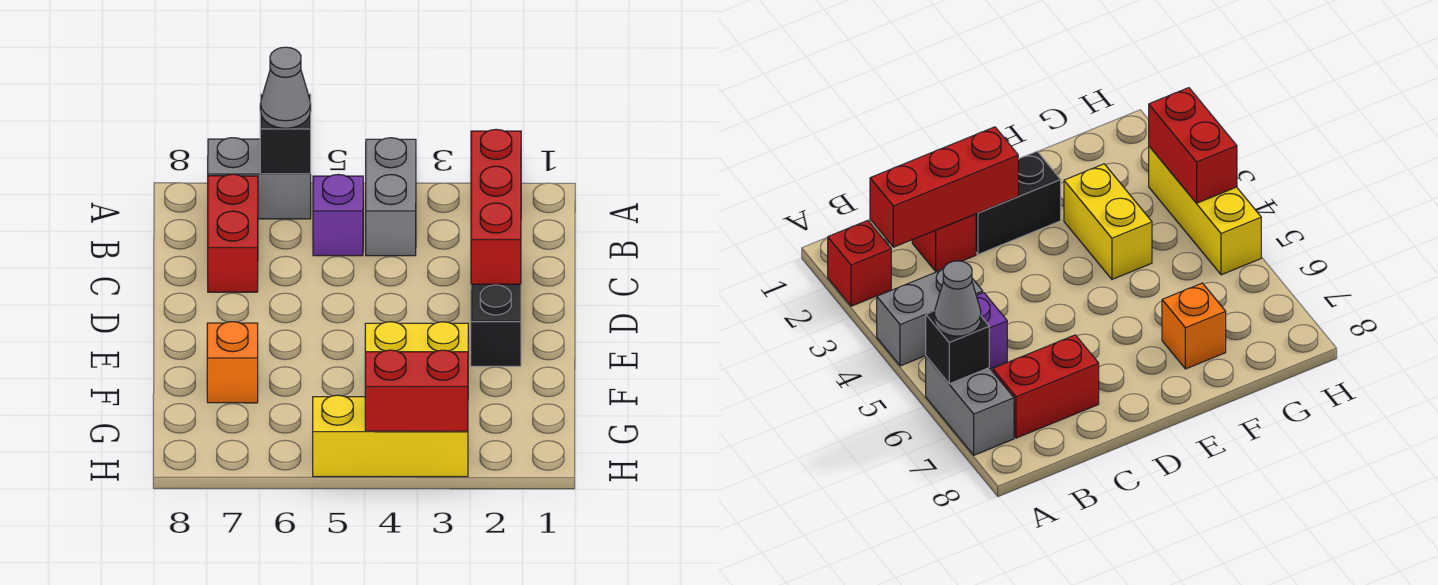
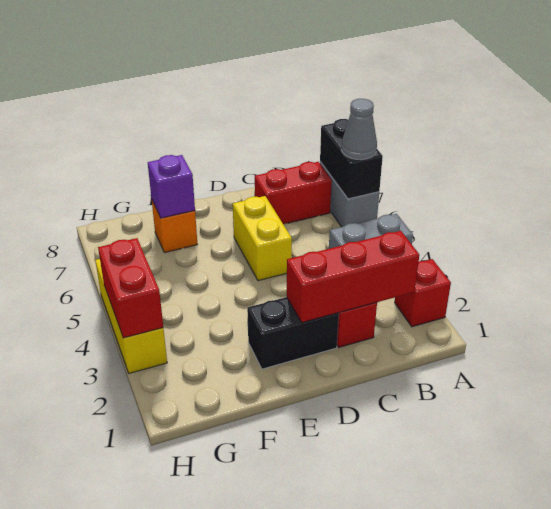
black 1x1 brick [260,94,311,174] -> black 1x2 brick [320,119,383,199]
purple 1x1 brick [313,174,363,256] -> purple 1x1 brick moved to [148,155,195,218]
yellow 1x2 brick [365,322,468,352] -> yellow 1x2 brick moved to [233,196,292,281]

